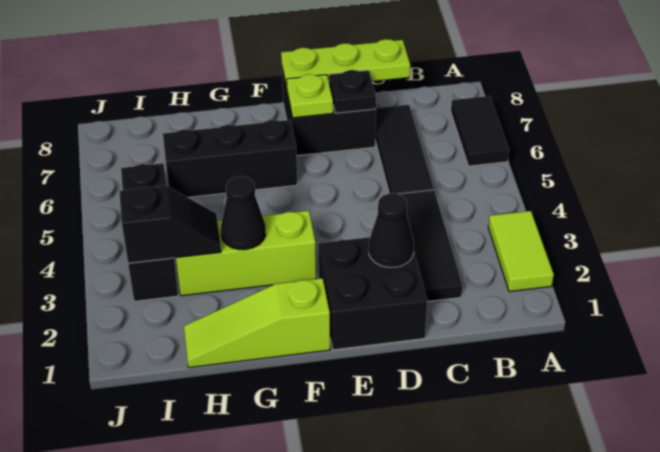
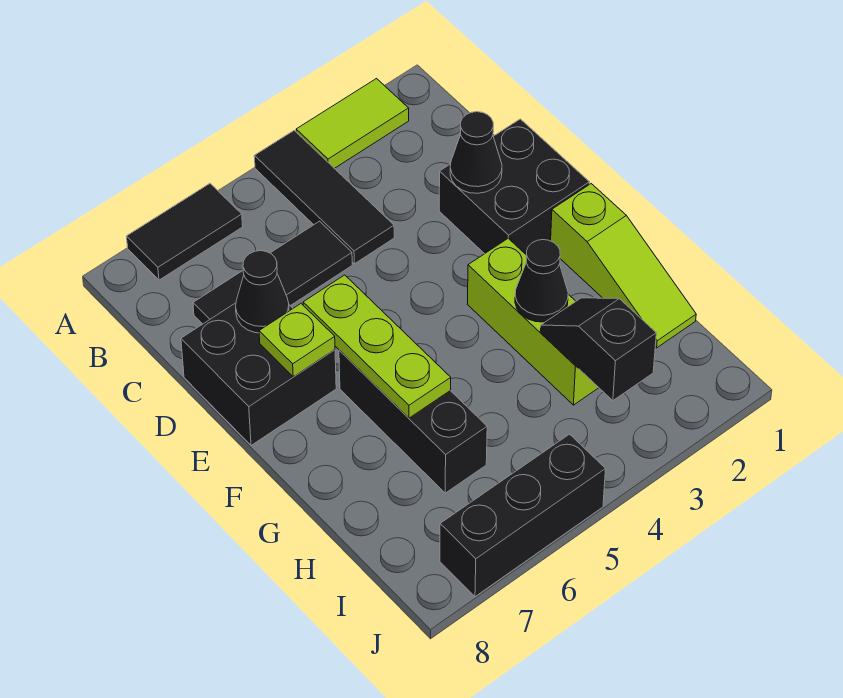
black 1x3 tile [399,190,462,302] -> black 1x3 tile turned to [254,131,394,264]
lime 1x3 plate [281,39,410,89] -> lime 1x3 plate moved to [303,275,451,418]
black 1x1 plate [329,70,376,113] -> black 1x1 cone [236,251,289,333]
black 1x3 brick [121,163,178,301] -> black 1x3 brick moved to [440,434,606,597]

